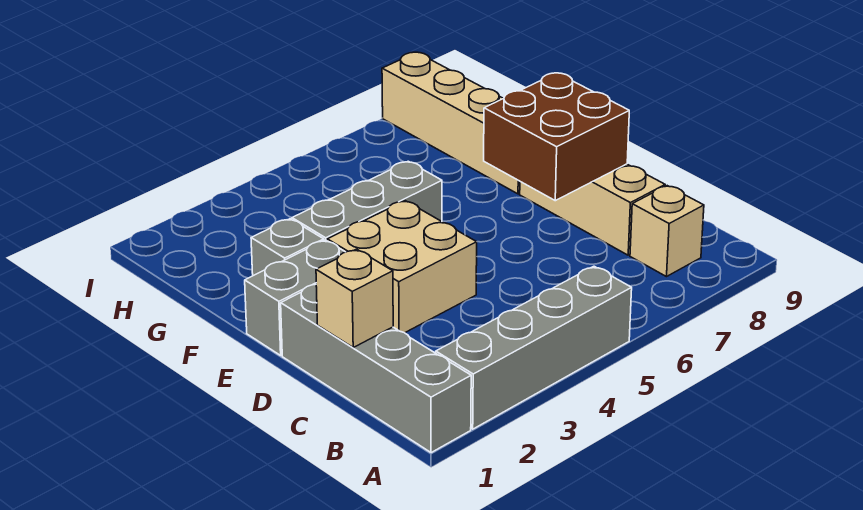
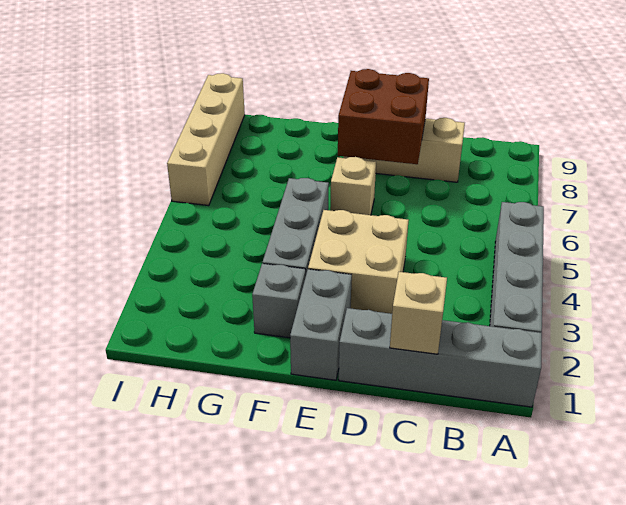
tan 1x1 brick [630,186,704,277] -> tan 1x1 brick moved to [330,157,376,215]
tan 1x4 brick [382,52,520,194] -> tan 1x4 brick turned to [167,73,245,206]

